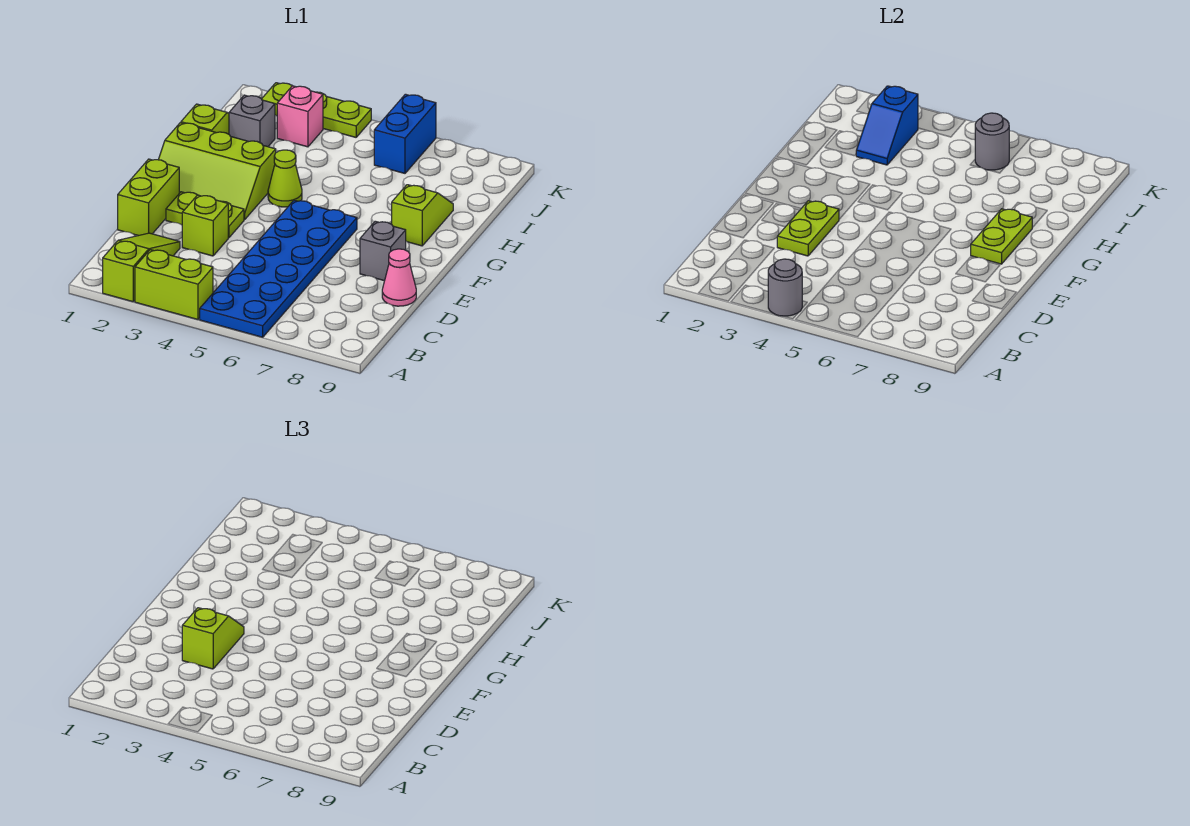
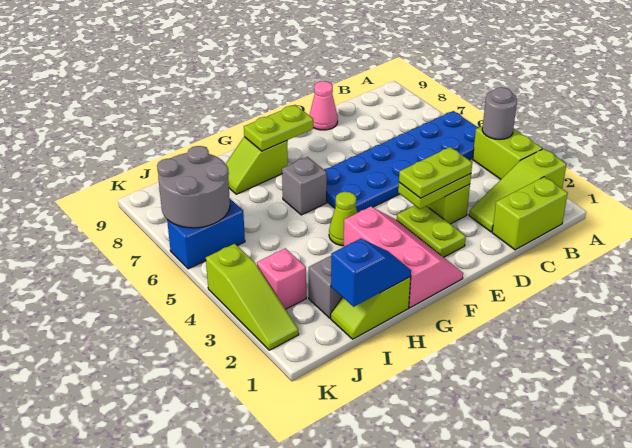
lime 1x2 brick [118,159,179,236] -> lime 1x2 brick moved to [492,177,568,250]
lime 1x2 slope [182,608,244,669] -> lime 1x2 plate [399,147,472,198]
grey 1x1 brick [360,221,406,281] -> grey 1x1 brick moved to [282,157,327,215]
lime 2x3 slope [158,123,276,220] -> pink 2x3 slope [343,207,463,308]
blue 1x2 slope [856,86,918,165] -> blue 1x2 slope moved to [331,239,411,307]
grey 1x1 round brick [975,113,1009,170] -> grey 2x2 round brick [157,146,230,228]
lime 1x3 plate [262,83,371,137] -> lime 1x3 slope [206,244,299,350]

